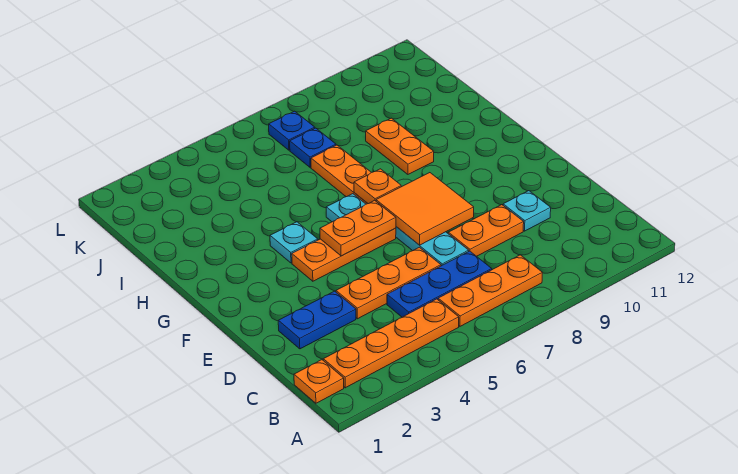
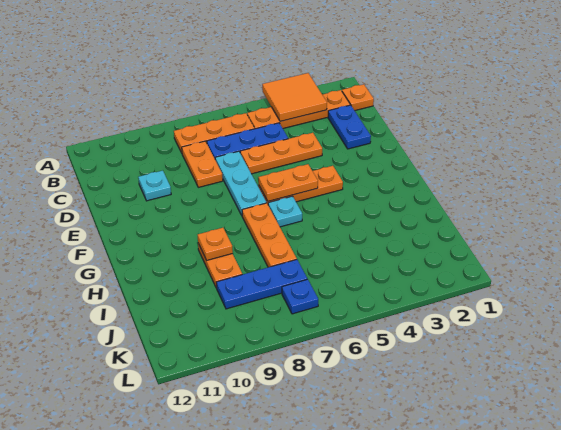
blue 1x2 plate [278,291,356,349] -> blue 1x2 plate turned to [328,105,371,149]
orange 1x2 plate [448,205,524,256] -> orange 1x2 plate turned to [182,141,223,187]
orange 2x2 tile [376,173,474,245] -> orange 2x2 tile moved to [262,73,327,121]
cyan 1x1 plate [270,222,318,263] -> none
orange 1x1 plate [354,169,401,204] -> orange 1x1 plate moved to [198,228,233,260]
blue 1x1 plate [290,128,336,167] -> blue 1x3 plate [216,260,307,309]

